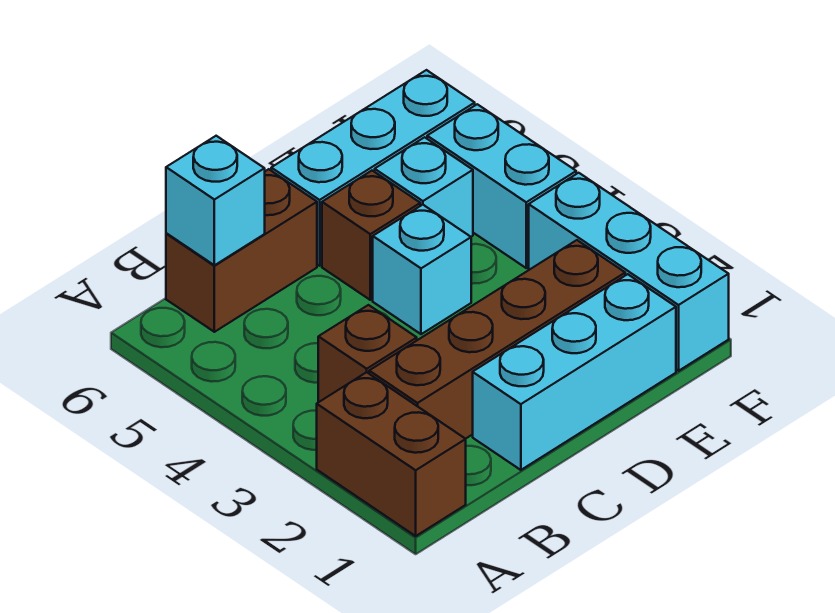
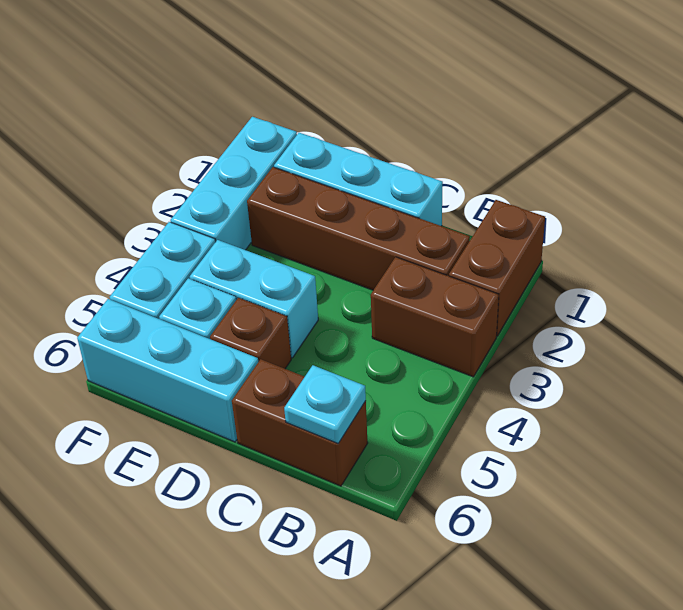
brown 1x1 brick [318,305,417,402] -> brown 1x2 brick [371,257,499,377]
cyan 1x1 brick [166,136,265,265] -> cyan 1x1 plate [284,365,366,444]
cyan 1x1 brick [373,205,471,334] -> cyan 1x2 brick [190,240,318,358]

